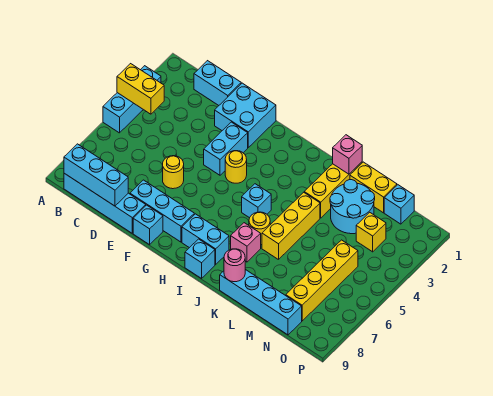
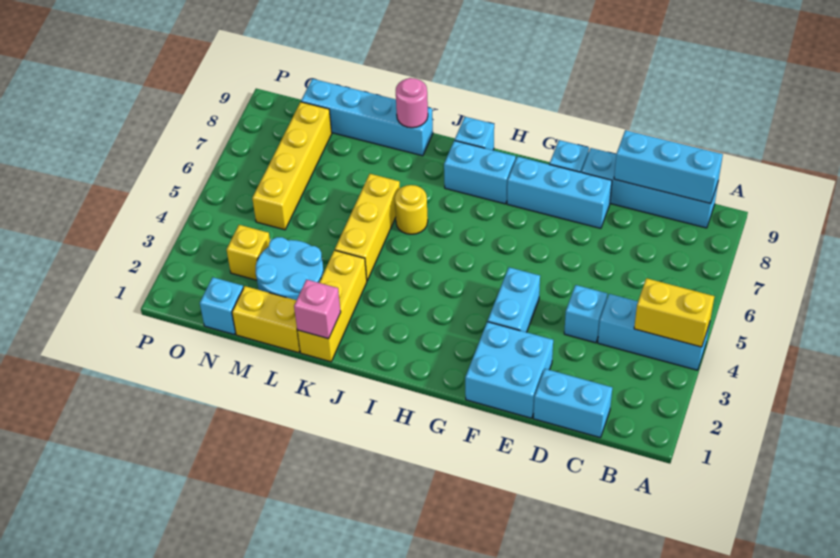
cyan 1x3 brick [103,66,161,133] -> cyan 1x3 brick turned to [598,294,710,370]
yellow 1x1 round brick [163,156,184,189] -> none
yellow 1x1 round brick [225,151,247,183] -> none
cyan 1x1 brick [242,184,271,218] -> cyan 1x1 brick moved to [564,285,607,343]
pink 1x1 brick [231,223,261,262] -> none

